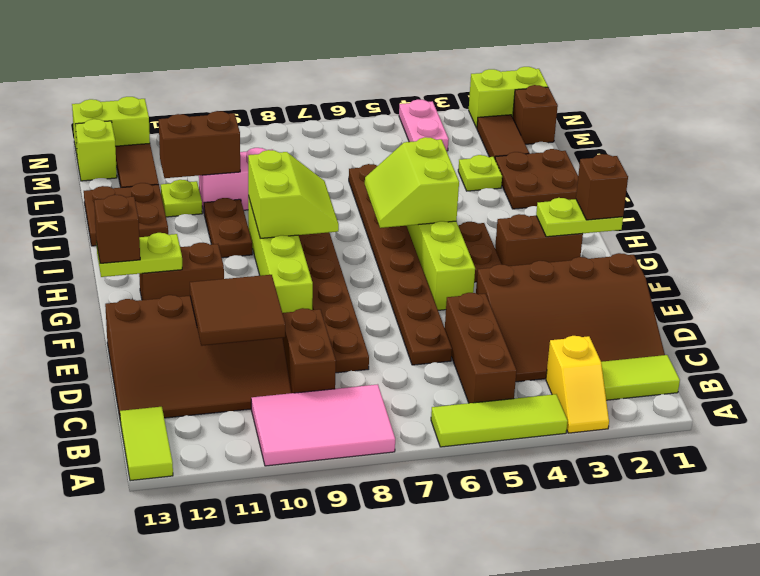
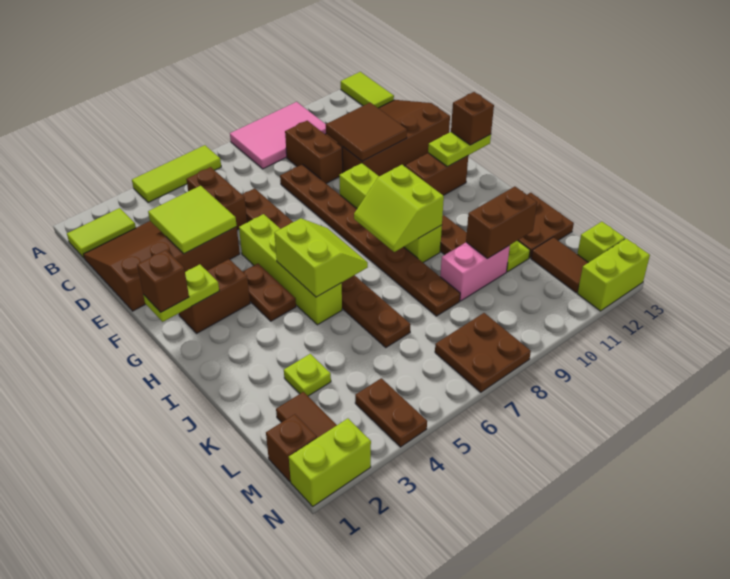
yellow 1x2 slope [546,336,609,433] -> none
brown 1x3 brick [445,293,517,403] -> brown 1x2 brick [186,167,247,230]
none -> lime 2x2 tile [148,186,237,254]
brown 2x2 plate [495,149,578,209] -> brown 2x2 plate moved to [435,313,531,392]
pink 1x2 plate [399,100,449,151] -> brown 1x2 plate [355,378,427,447]

